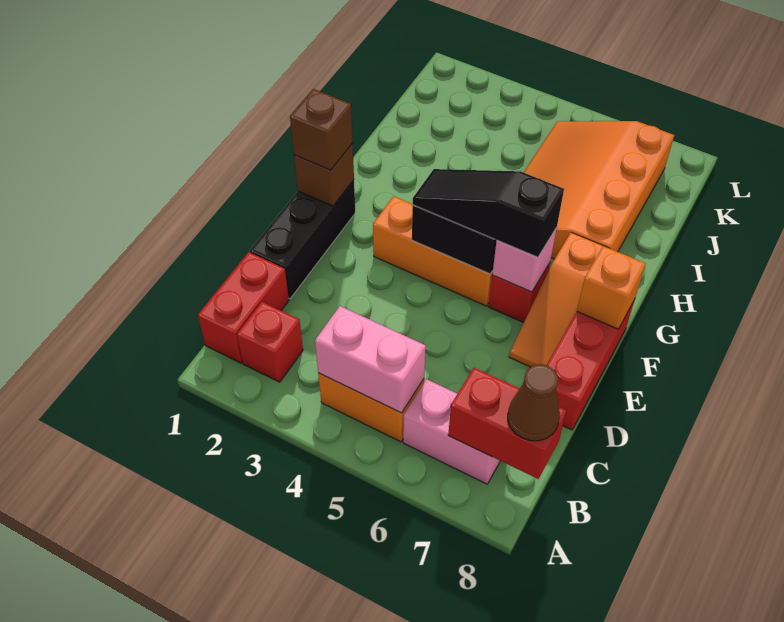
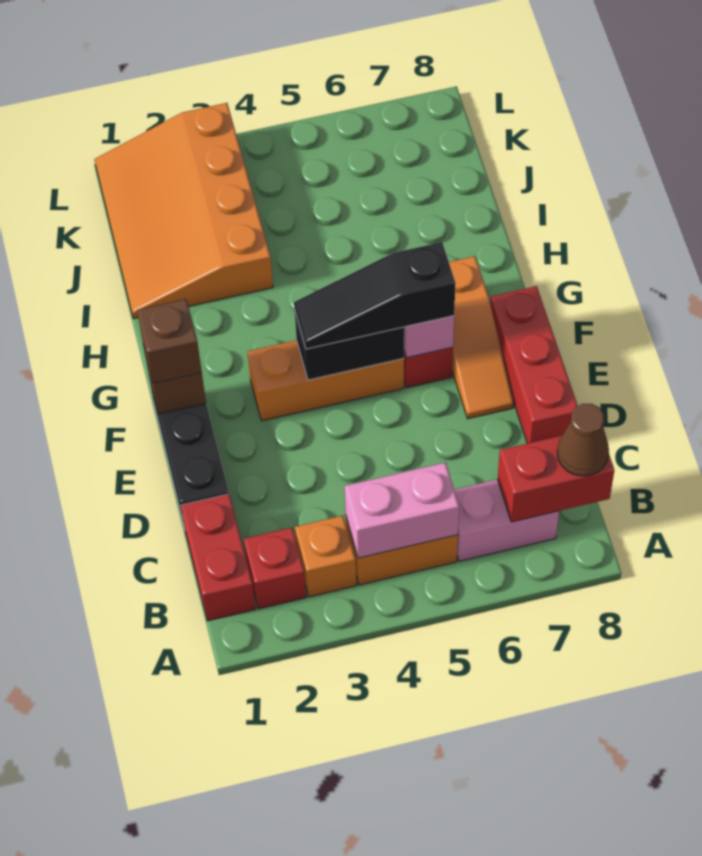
orange 1x1 brick [577,246,646,329] -> orange 1x1 brick moved to [295,516,356,597]
orange 3x4 slope [524,121,674,259] -> orange 3x4 slope moved to [94,103,273,319]

